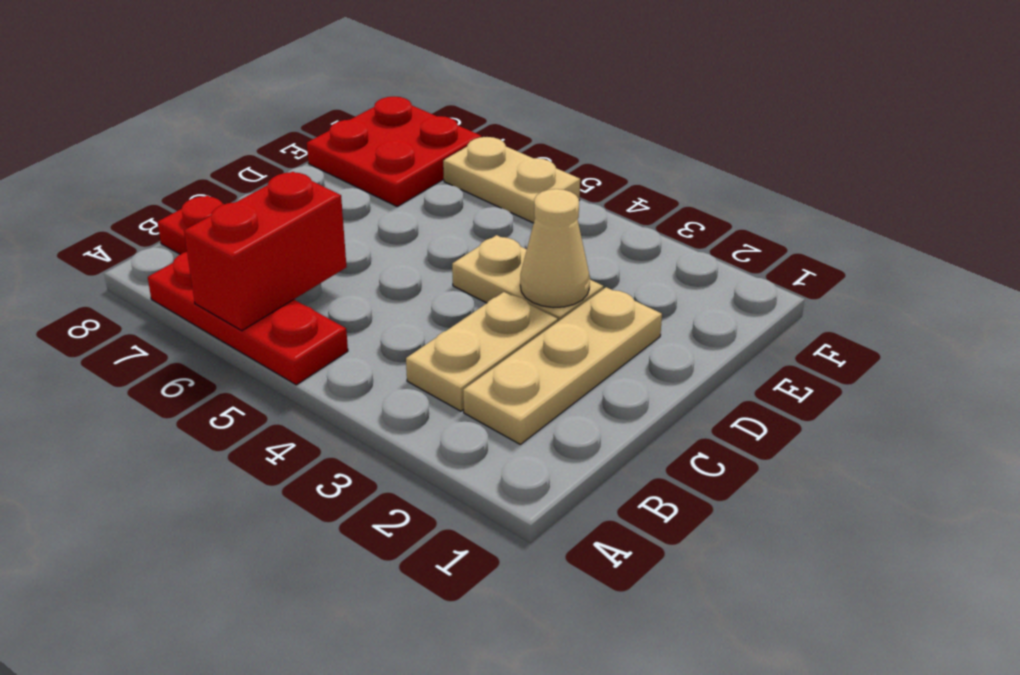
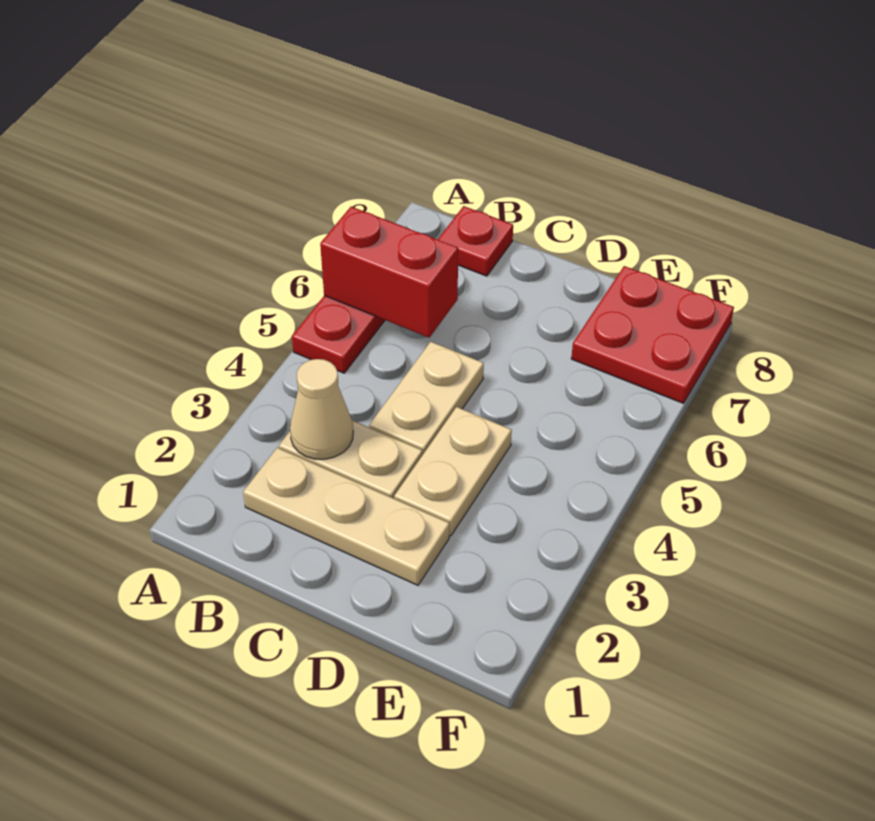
tan 1x1 cone [520,189,590,308] -> tan 1x1 cone moved to [290,359,353,459]
tan 1x2 plate [443,137,580,223] -> tan 1x2 plate moved to [369,342,484,455]

